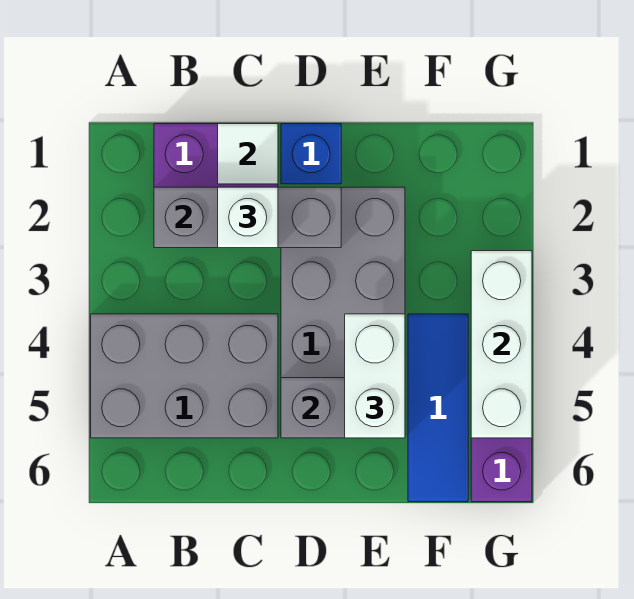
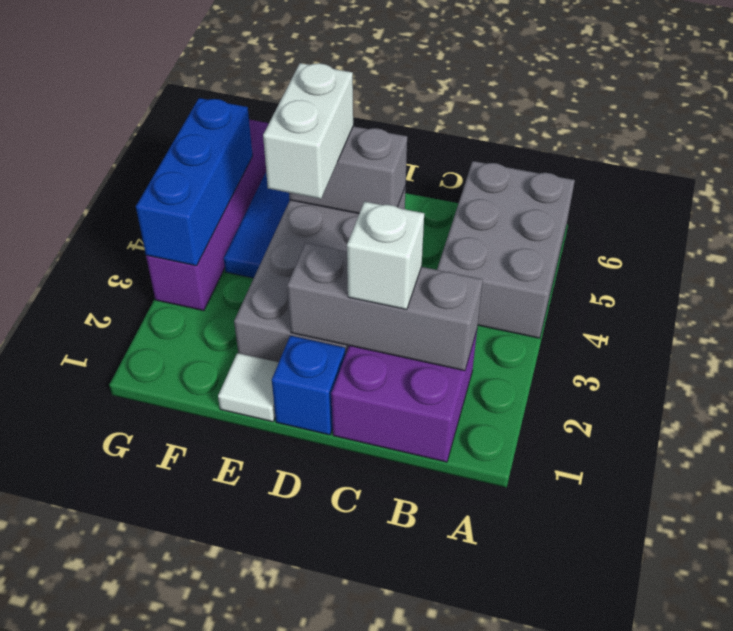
grey 2x3 brick [91,314,278,438] -> grey 2x3 brick turned to [437,161,575,338]
white 1x1 tile [218,124,278,184] -> white 1x1 tile moved to [218,353,279,422]
white 1x3 brick [471,251,532,438] -> blue 1x3 brick [136,98,253,266]

